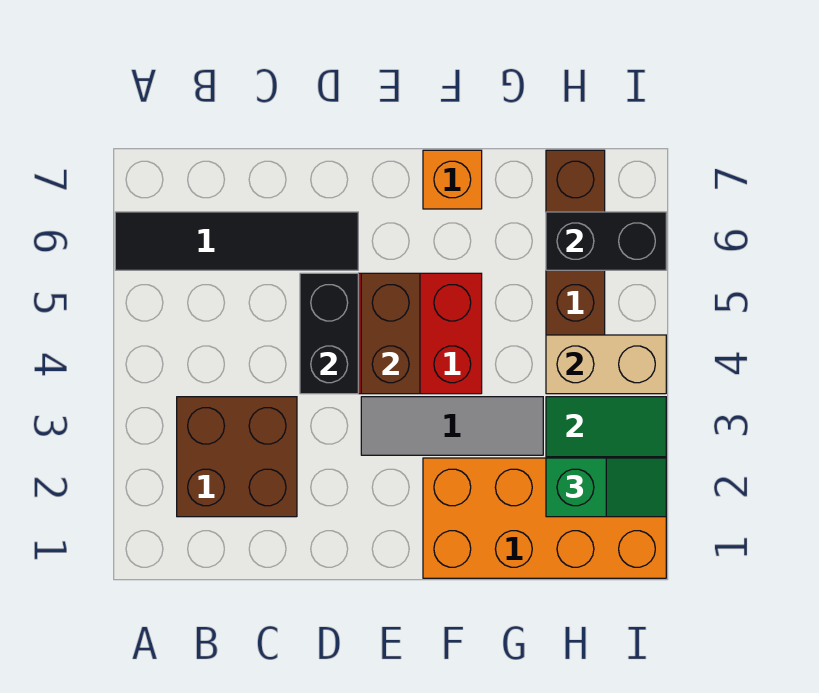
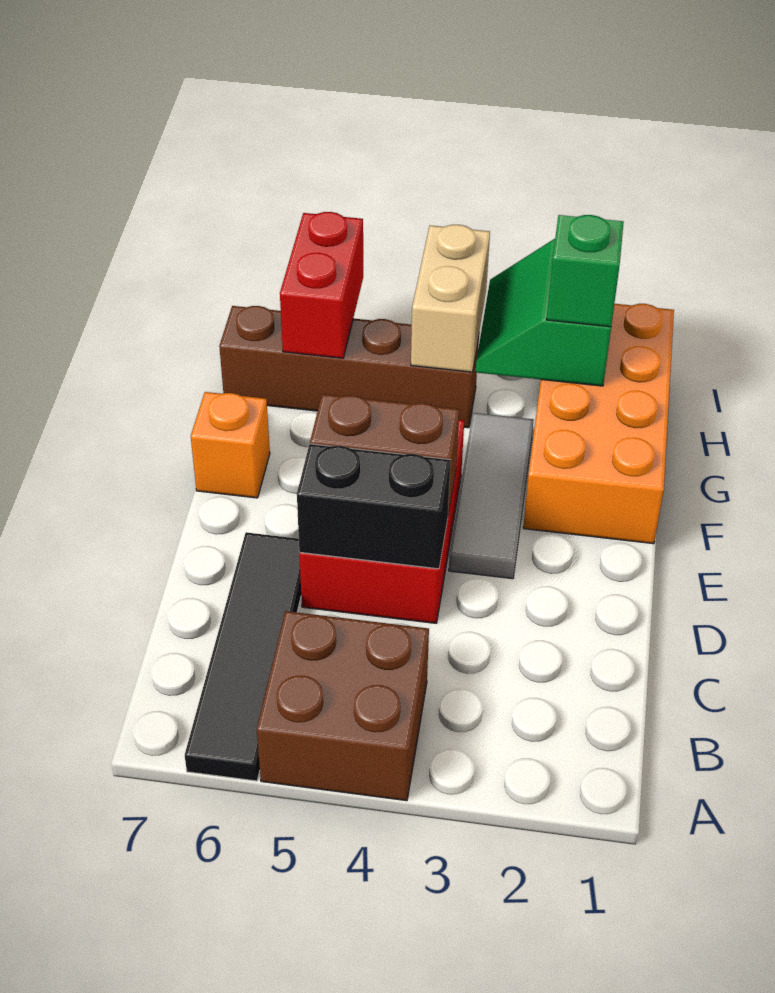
brown 2x2 brick [177,397,297,517] -> brown 2x2 brick moved to [257,611,429,801]
black 1x2 brick [546,212,666,270] -> red 1x2 brick [280,212,363,358]

